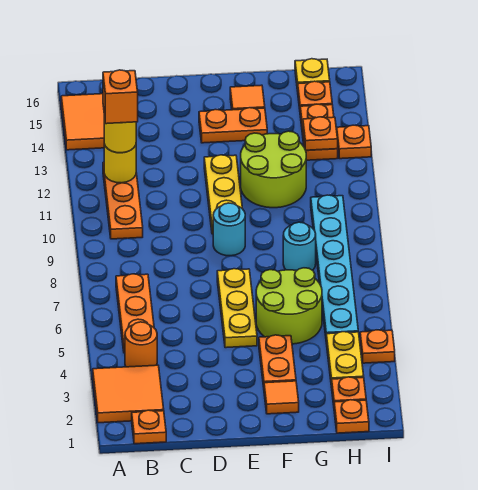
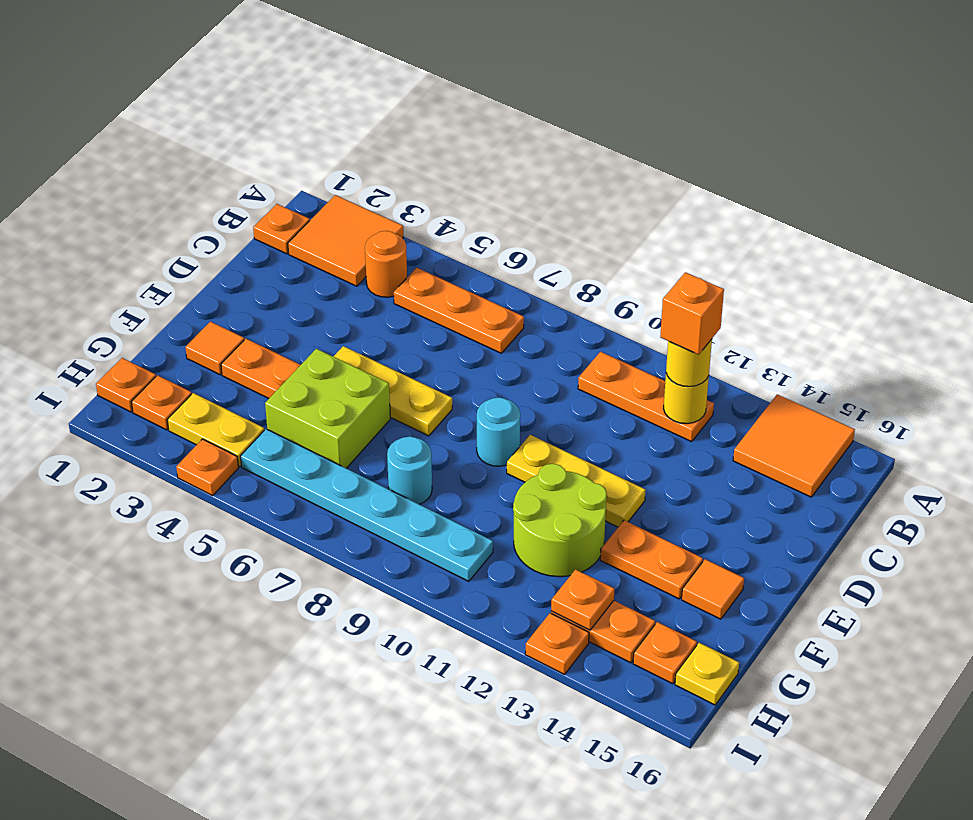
orange 1x2 plate [199,108,267,143] -> orange 1x2 plate turned to [600,520,703,599]
lime 2x2 round brick [256,268,322,344] -> lime 2x2 brick [265,349,390,468]

